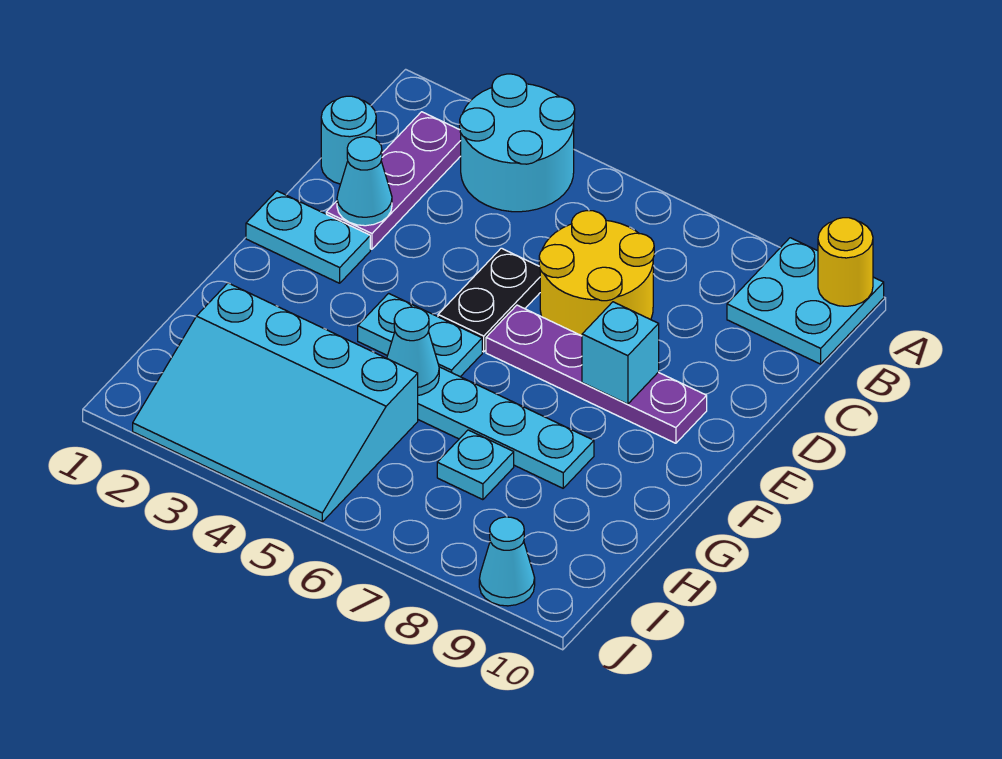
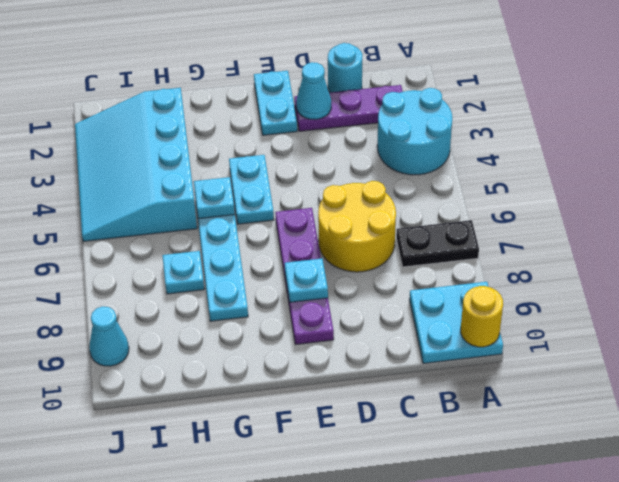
black 1x2 plate [438,248,540,352] -> black 1x2 plate moved to [396,220,479,267]
cyan 1x1 brick [582,302,659,404] -> cyan 1x1 plate [285,259,328,302]
cyan 1x1 cone [387,307,439,395] -> cyan 1x1 plate [194,177,235,219]

